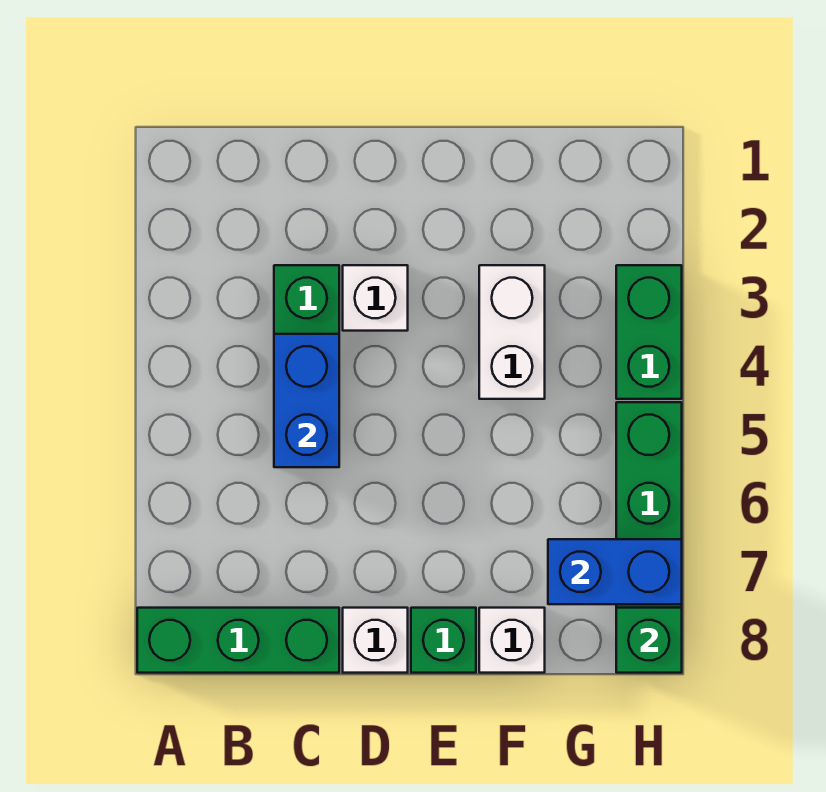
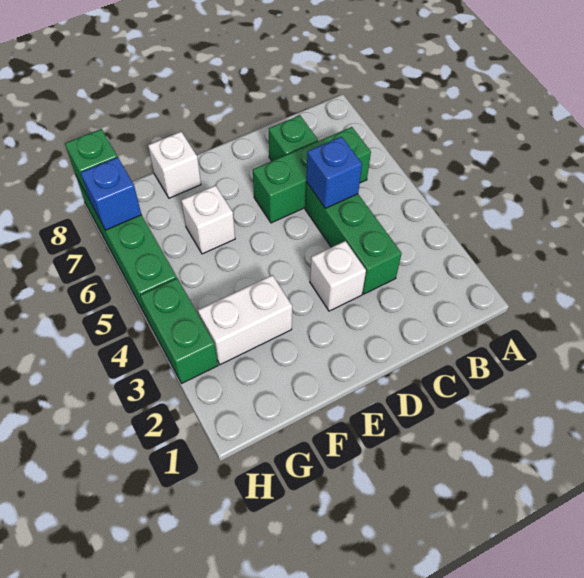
green 1x3 brick [137,608,339,673] -> green 1x3 brick moved to [253,127,371,223]
blue 1x2 brick [274,334,339,467] -> blue 1x1 brick [306,137,362,208]
white 1x1 brick [343,608,408,673] -> white 1x1 brick moved to [181,185,235,254]
green 1x1 brick [411,608,476,673] -> green 1x1 brick moved to [269,115,318,161]
white 1x2 brick [479,265,545,399] -> white 1x2 brick turned to [198,275,292,365]
blue 1x2 brick [548,539,682,604] -> blue 1x1 brick [81,157,141,230]

